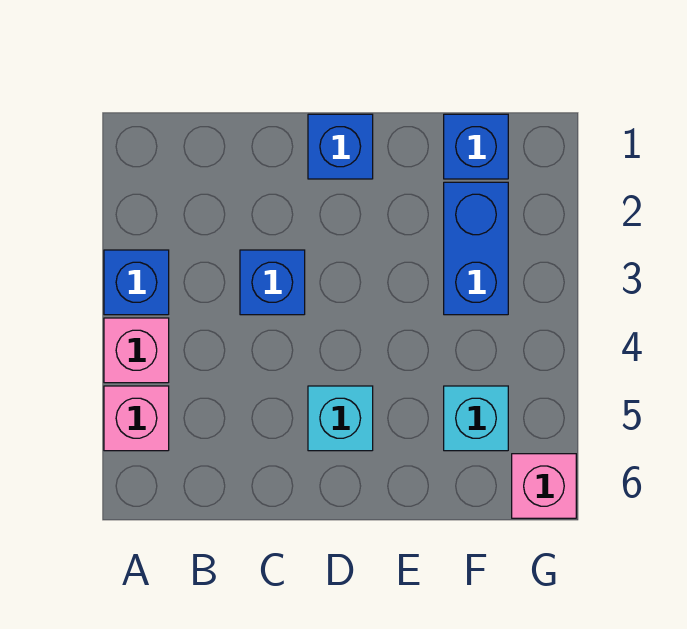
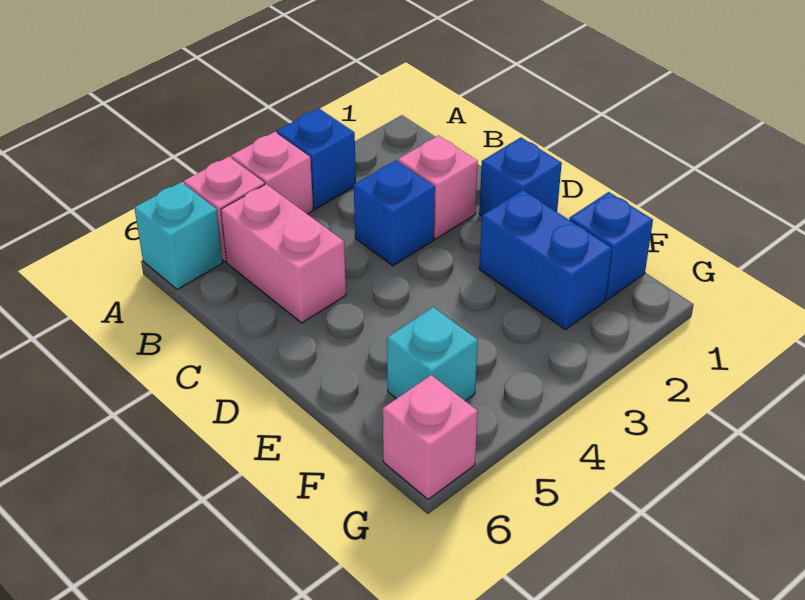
none -> pink 1x2 brick [221,184,346,323]
none -> pink 1x1 brick [398,136,478,239]
cyan 1x1 brick [308,386,373,451] -> cyan 1x1 brick moved to [134,182,223,289]
blue 1x2 brick [444,182,508,315] -> blue 1x2 brick turned to [479,190,612,330]

